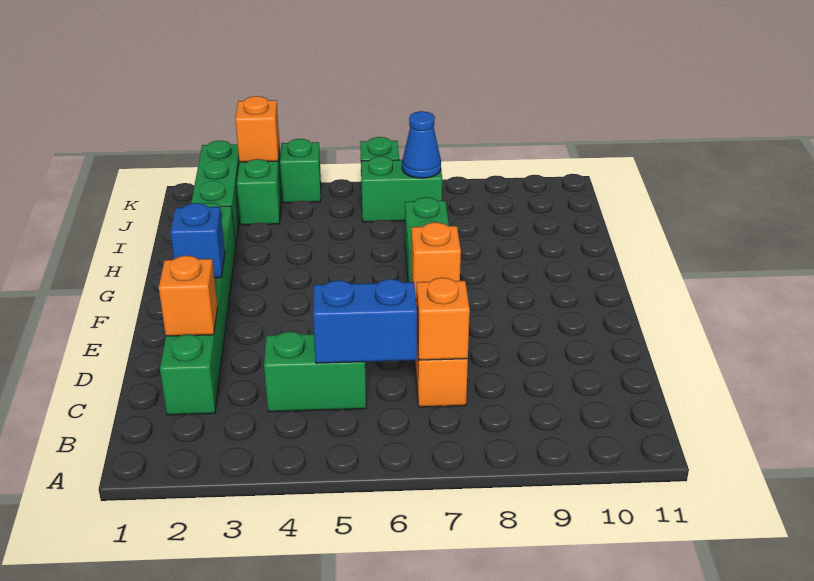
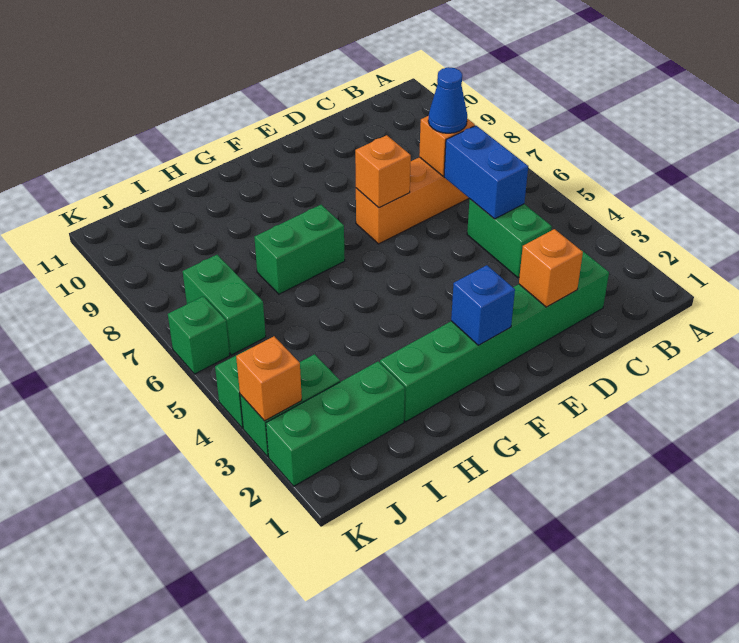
blue 1x1 cone [402,111,441,178] -> blue 1x1 cone moved to [428,67,467,133]

